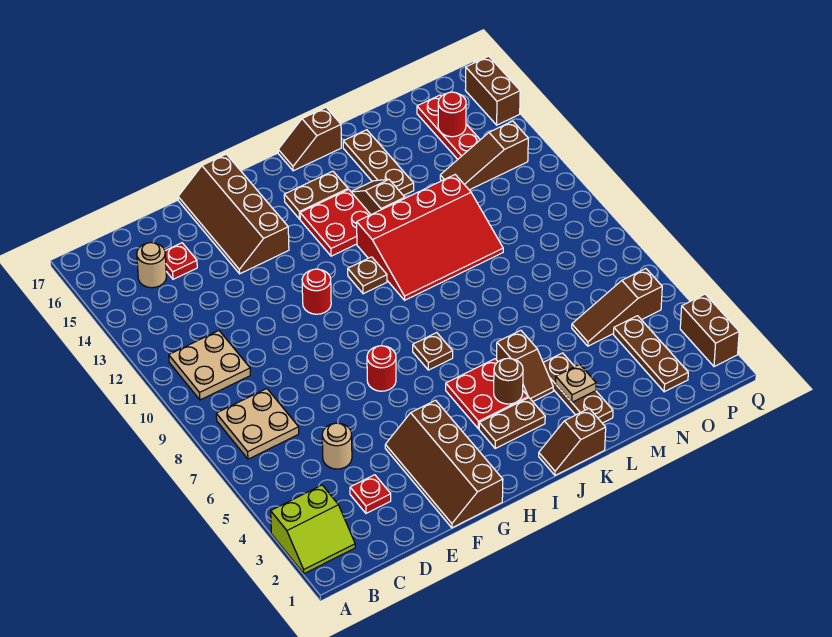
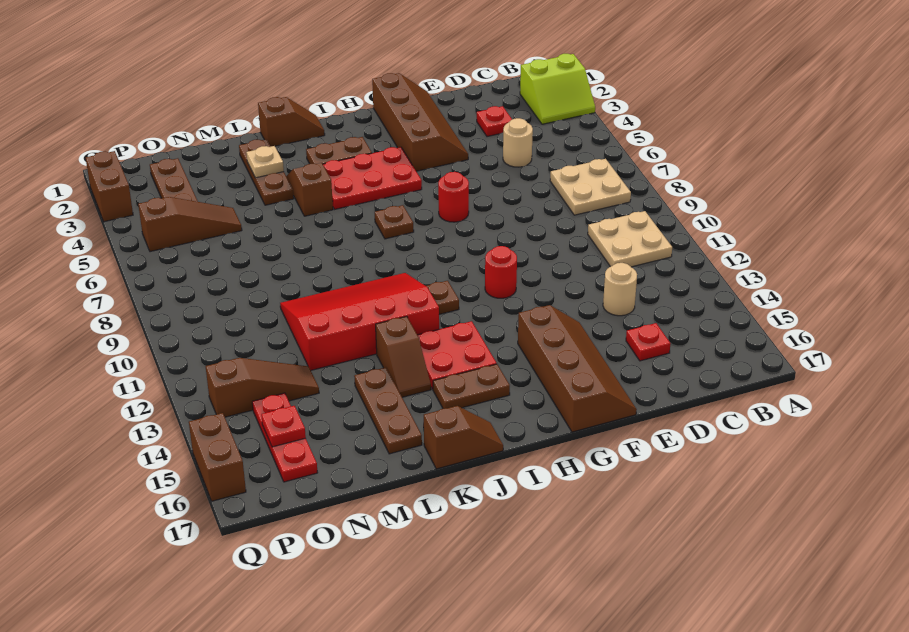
lime 2x2 slope [271,485,355,574] -> lime 2x2 slope turned to [520,54,595,124]
tan 1x1 round brick [137,243,166,288] -> tan 1x1 round brick moved to [603,263,637,316]
red 2x2 plate [446,359,529,429] -> red 2x3 plate [323,147,422,209]
brown 1x1 round brick [494,358,523,404] -> none
red 1x1 round brick [438,92,466,137] -> red 1x1 plate [261,406,306,447]

